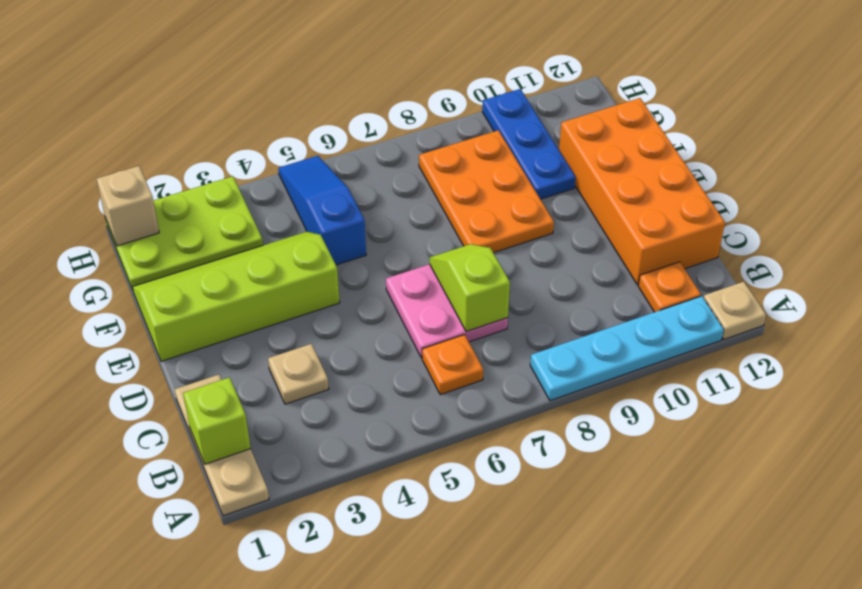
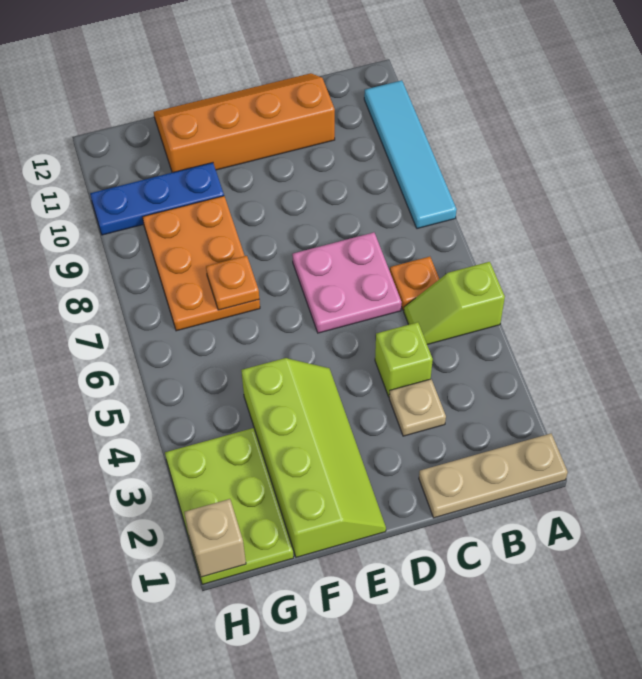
cyan 1x4 plate [530,296,724,401] -> cyan 1x4 tile [364,80,457,229]
tan 1x1 plate [704,282,766,339] -> none
lime 1x1 brick [183,377,251,464] -> lime 1x1 brick moved to [375,322,433,397]
orange 1x1 plate [638,262,701,312] -> orange 1x1 plate moved to [206,256,259,310]
lime 1x2 slope [430,244,510,332] -> lime 1x2 slope moved to [404,262,505,344]
orange 2x4 brick [559,98,725,285] -> orange 2x4 slope [154,73,335,173]
lime 2x4 slope [132,232,340,361] -> lime 2x4 slope turned to [241,358,386,557]
orange 2x3 plate [419,130,554,253] -> orange 2x3 plate turned to [143,196,260,331]
blue 1x3 slope [278,156,366,265] -> none

